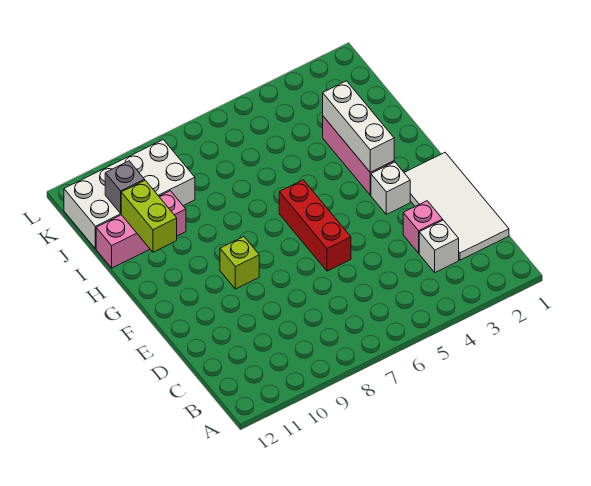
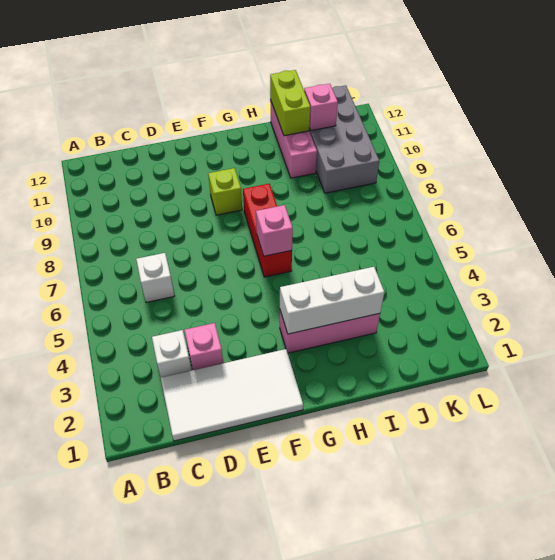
red 1x3 brick [279,180,351,271] -> red 1x3 brick turned to [243,184,292,277]
white 1x1 brick [371,162,410,214] -> white 1x1 brick moved to [136,253,174,302]
none -> pink 1x1 brick [256,205,293,256]
lime 1x2 brick [121,180,177,252] -> lime 1x2 brick turned to [270,70,310,136]
white 2x4 brick [64,140,195,249] -> grey 2x4 brick [309,85,379,193]
grey 1x1 brick [105,161,145,213] -> pink 1x1 brick [304,84,338,131]

